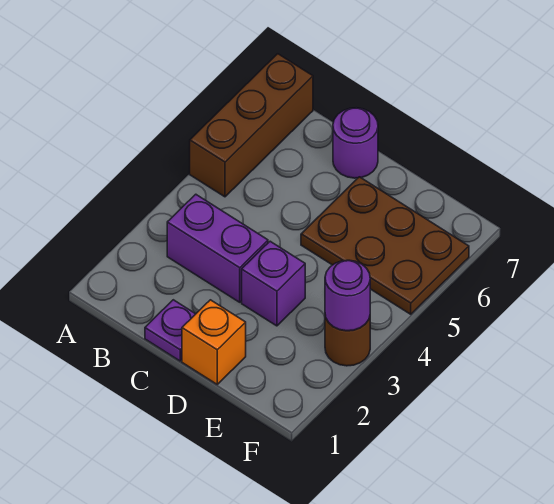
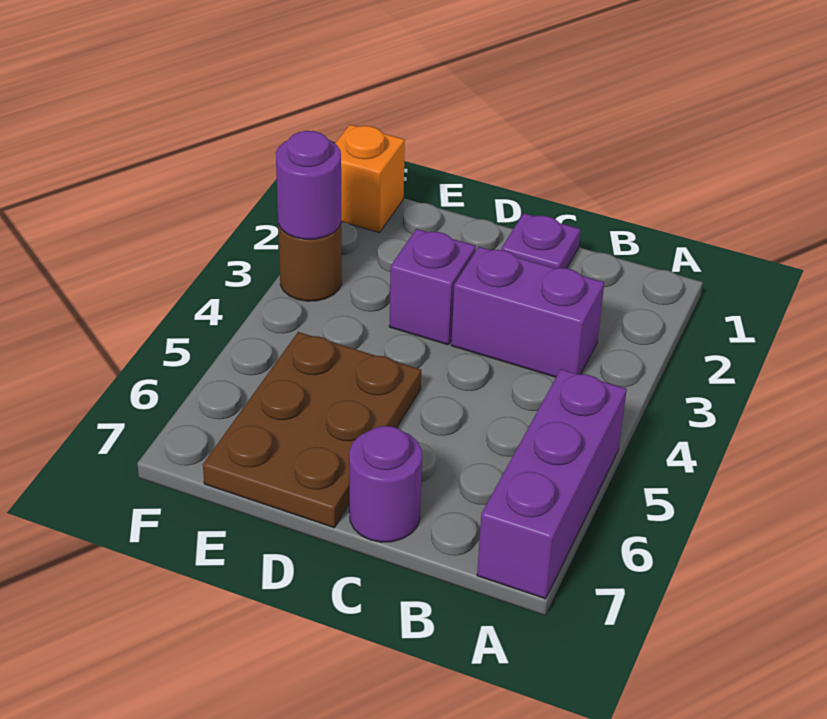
brown 1x3 brick [190,54,313,197] -> purple 1x3 brick [477,369,627,599]
orange 1x1 brick [182,300,246,384] -> orange 1x1 brick moved to [335,125,405,233]
brown 2x3 plate [301,177,469,314] -> brown 2x3 plate turned to [203,332,421,528]

